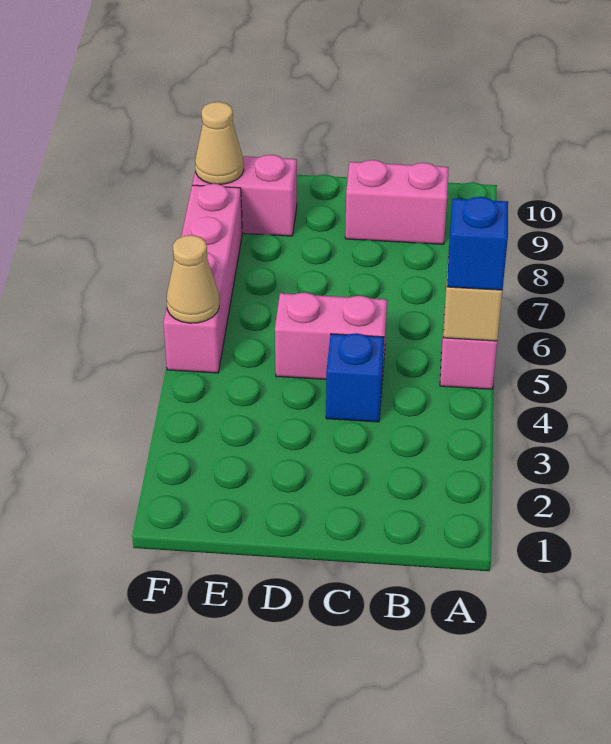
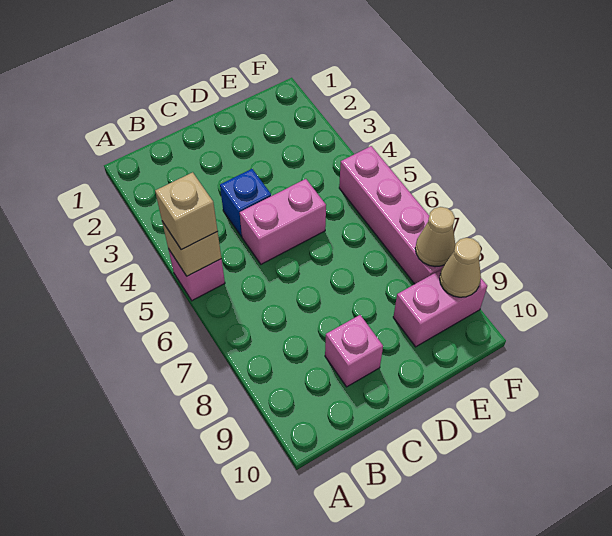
blue 1x1 brick [447,197,508,290] -> tan 1x1 brick [155,172,217,250]
pink 1x2 brick [345,160,449,244] -> pink 1x1 brick [325,315,383,387]
tan 1x1 cone [167,235,219,323] -> tan 1x1 cone moved to [415,207,455,267]

